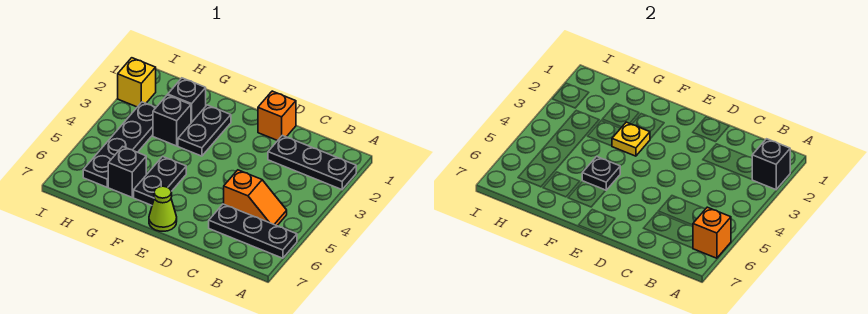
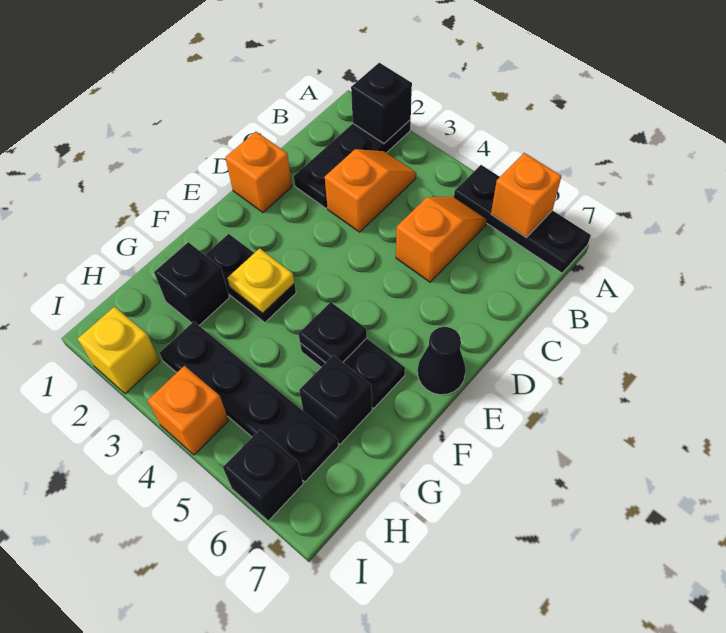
black 1x3 plate [209,204,297,258] -> black 1x3 plate turned to [454,165,591,273]
none -> orange 1x2 slope [325,149,416,232]
lime 1x1 cone [149,186,177,231] -> black 1x1 cone [418,327,466,395]
black 1x1 brick [153,95,191,146] -> black 1x1 brick moved to [223,430,303,521]
none -> orange 1x1 brick [147,366,229,455]

